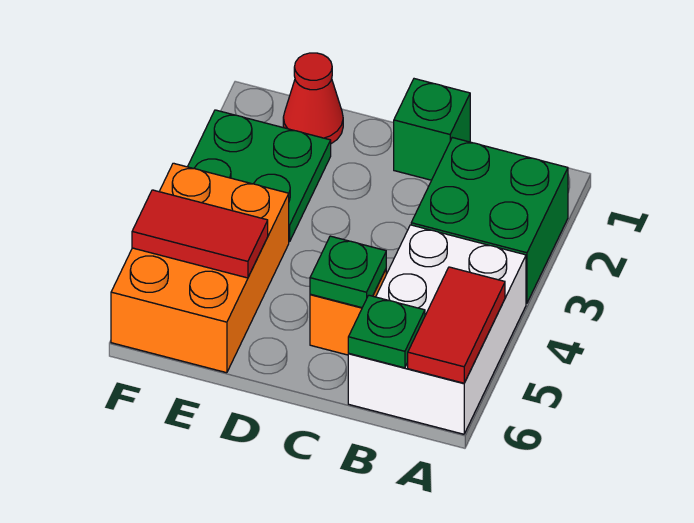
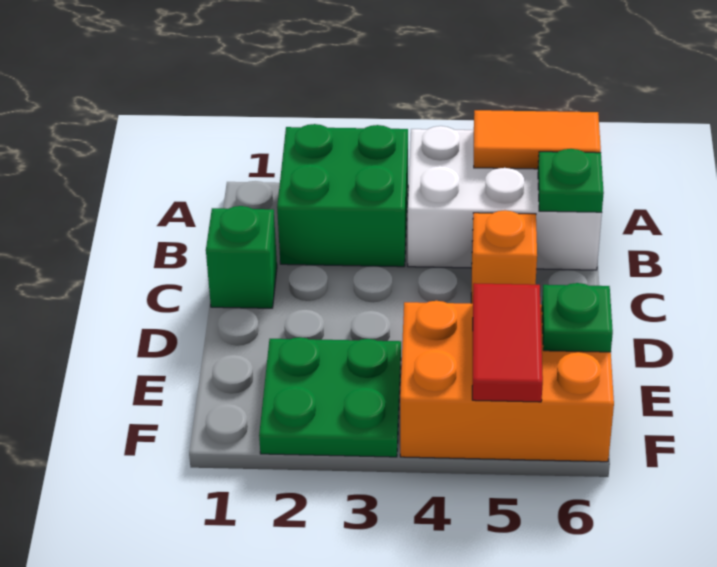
red 1x2 tile [408,267,505,383] -> orange 1x2 tile [474,110,601,169]
green 1x1 plate [310,236,386,308] -> green 1x1 plate moved to [542,283,613,352]
red 1x1 cone [283,53,343,144] -> none

